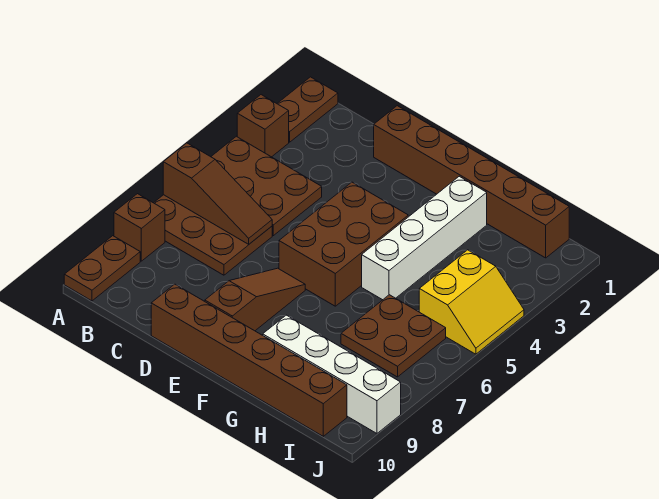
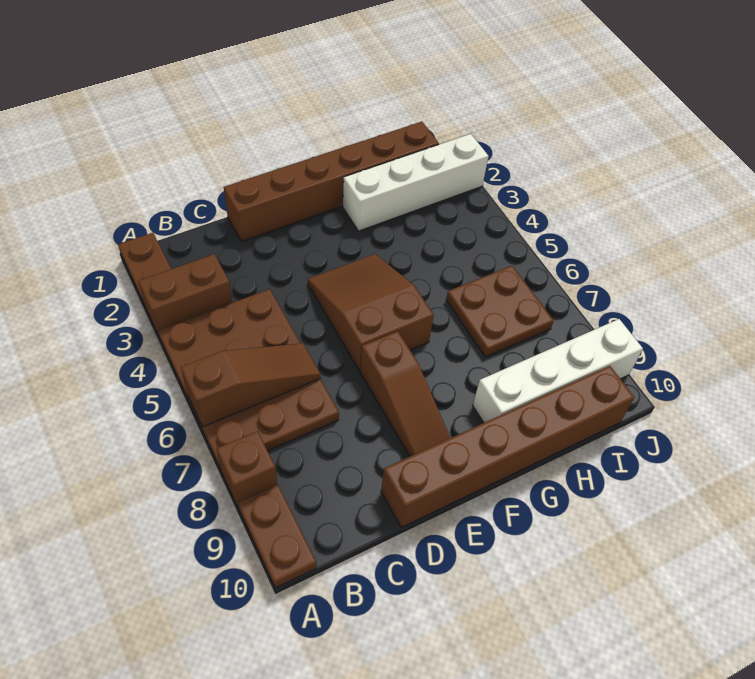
brown 1x1 brick [237,95,289,157] -> brown 1x2 brick [138,254,232,338]
brown 2x3 brick [279,182,408,306] -> brown 2x3 slope [308,254,434,371]
brown 1x3 slope [205,268,305,331] -> brown 1x3 slope turned to [360,331,450,456]
white 1x4 brick [362,176,487,300] -> white 1x4 brick turned to [343,134,489,231]
yellow 2x2 slope [419,250,524,354] -> none

